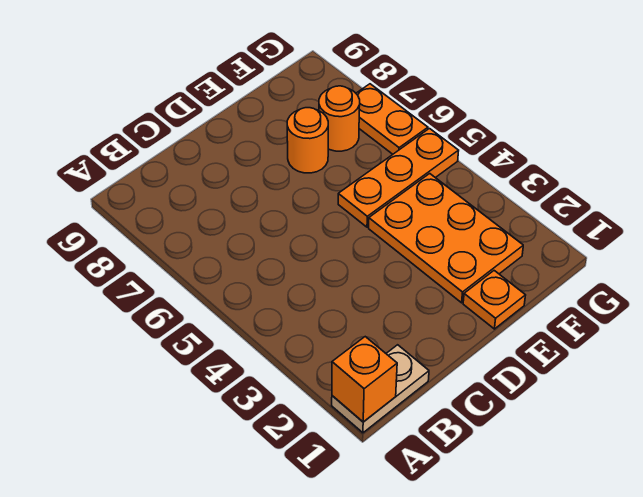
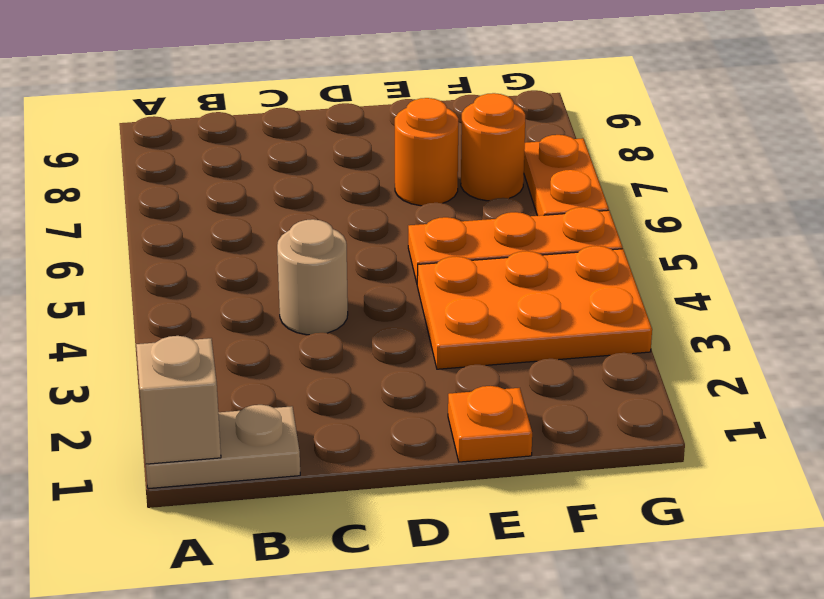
orange 1x1 brick [332,337,397,422] -> tan 1x1 brick [136,336,221,464]
none -> tan 1x1 round brick [277,219,348,335]
orange 2x3 plate [369,174,523,303] -> orange 2x3 plate turned to [417,246,652,369]

